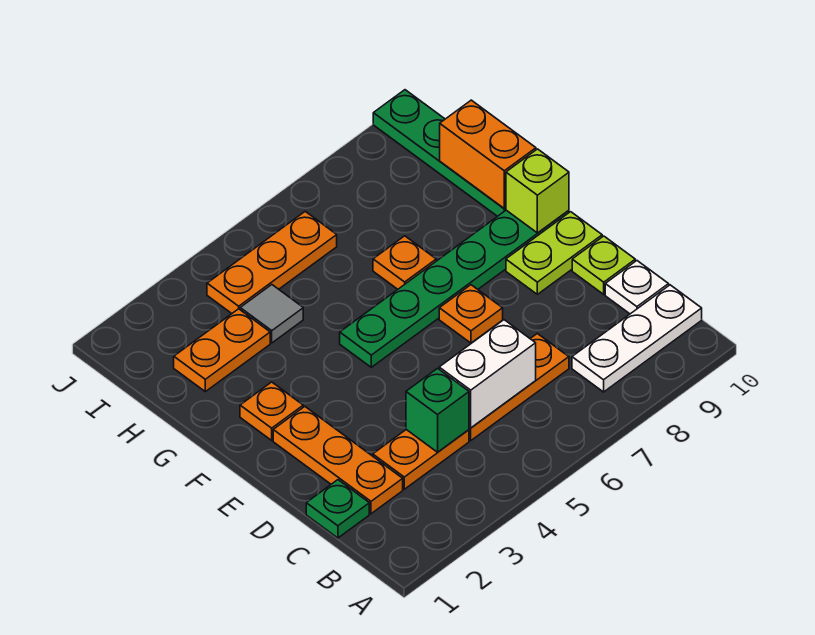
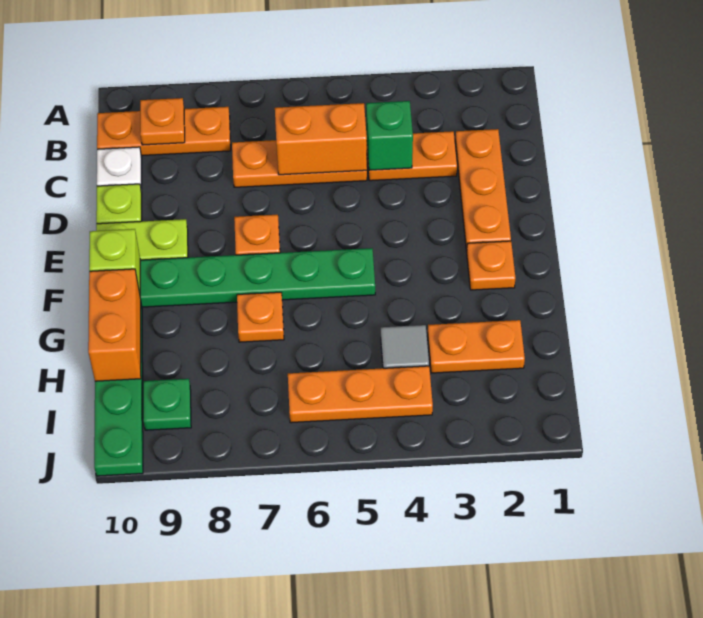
white 1x3 plate [572,285,702,392] -> orange 1x3 plate [97,107,231,156]
none -> orange 1x1 plate [140,98,185,145]
green 1x1 plate [306,480,369,538] -> green 1x1 plate moved to [143,379,191,430]
white 1x2 brick [439,320,536,428] -> orange 1x2 brick [275,103,367,175]

